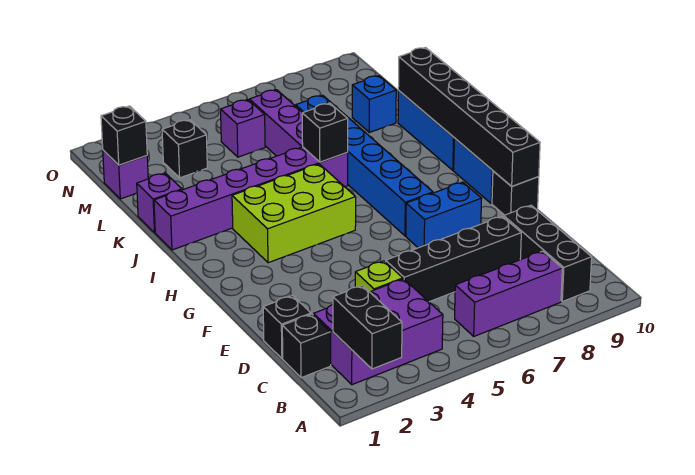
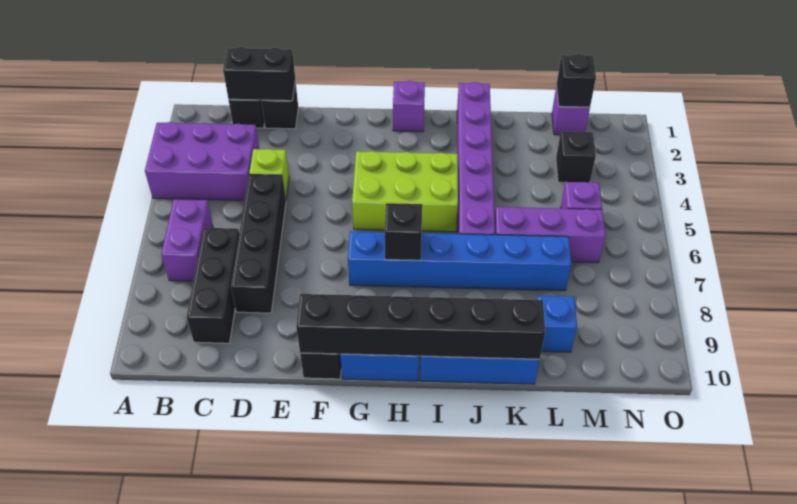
black 1x2 brick [333,286,402,369] -> black 1x2 brick moved to [223,47,295,101]
purple 2x3 brick [313,279,443,385] -> purple 2x3 brick turned to [145,122,259,200]
purple 1x3 brick [455,251,562,336] -> purple 1x2 brick [161,199,213,281]
black 1x3 brick [504,205,592,301] -> black 1x3 brick turned to [187,228,239,343]
blue 1x2 brick [406,182,482,248] -> none
lime 2x3 brick [232,164,356,263] -> lime 2x3 brick turned to [352,151,458,232]
black 1x1 brick [302,103,348,162] -> black 1x1 brick moved to [385,203,422,260]
purple 1x1 brick [137,173,182,233] -> purple 1x1 brick moved to [393,81,425,132]

